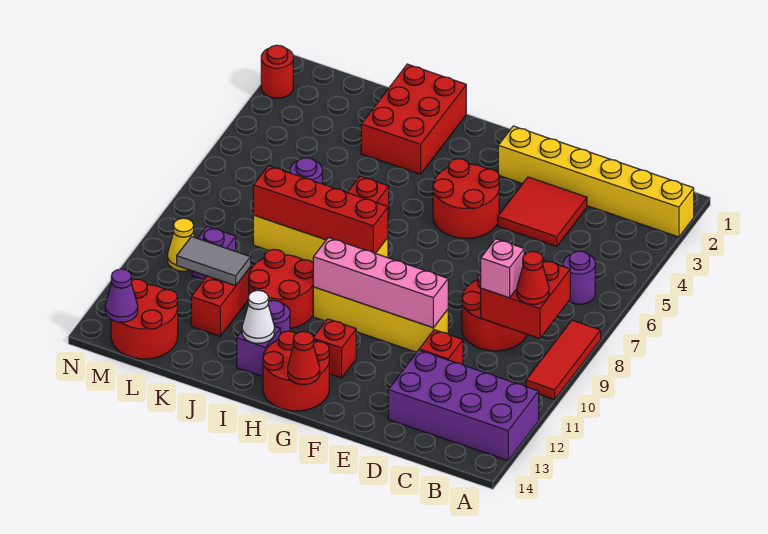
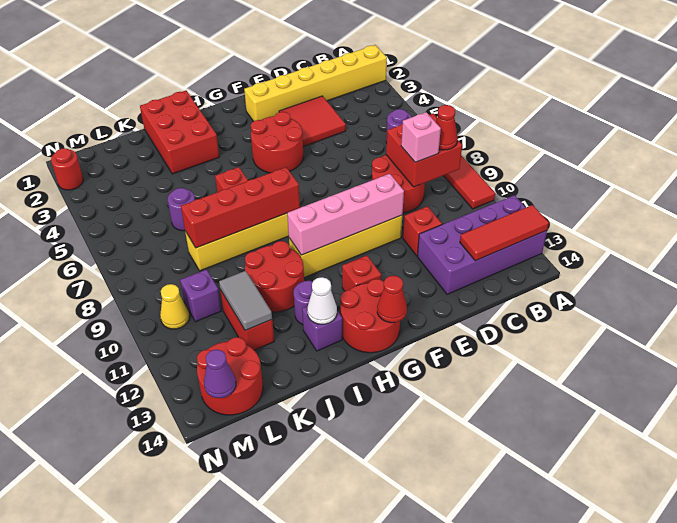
none -> red 1x3 tile [460,205,549,261]
grey 1x2 tile [177,237,251,286] -> grey 1x2 tile turned to [219,271,272,331]

